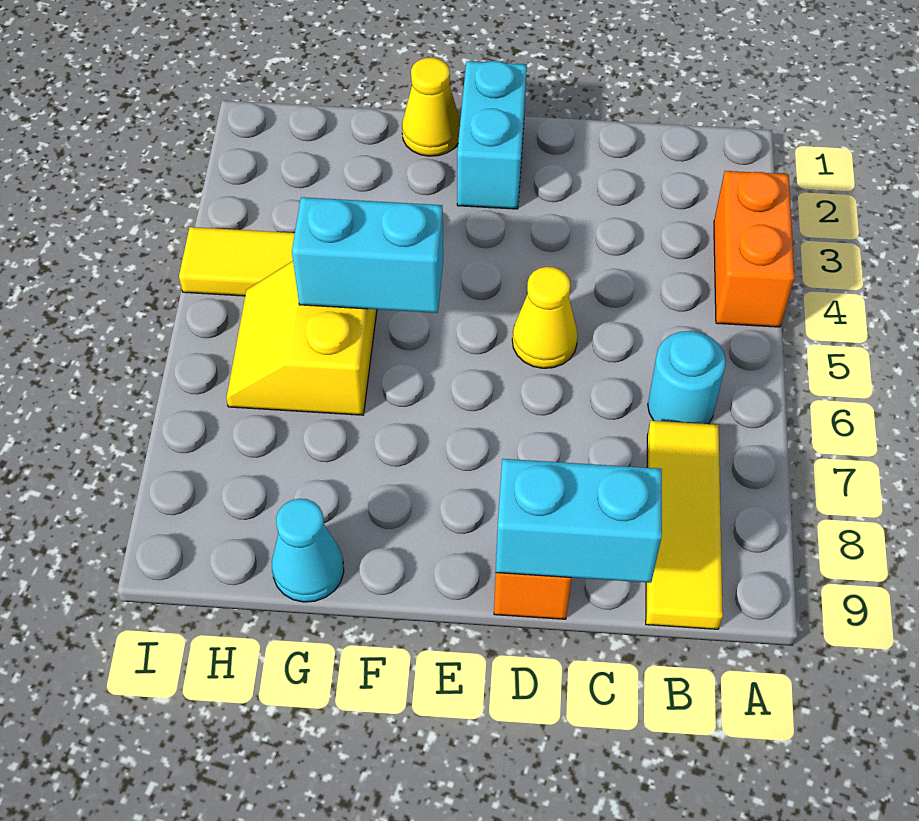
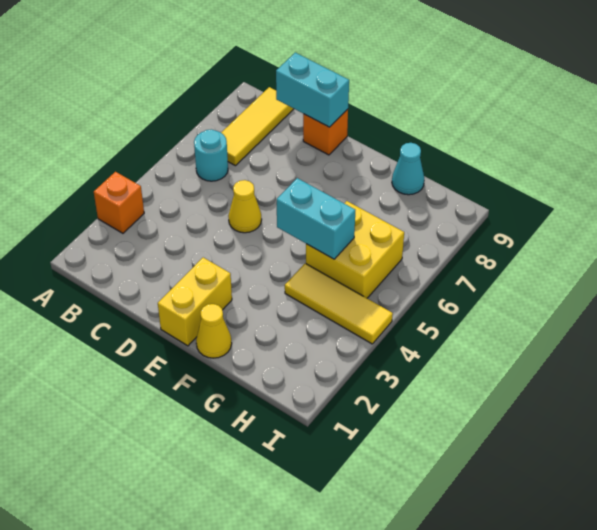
orange 1x2 brick [714,171,795,327] -> orange 1x1 brick [94,172,144,233]
cyan 1x2 brick [457,61,527,209] -> yellow 1x2 brick [158,257,232,346]
yellow 2x2 slope [226,261,377,415] -> yellow 2x2 brick [306,201,404,298]

